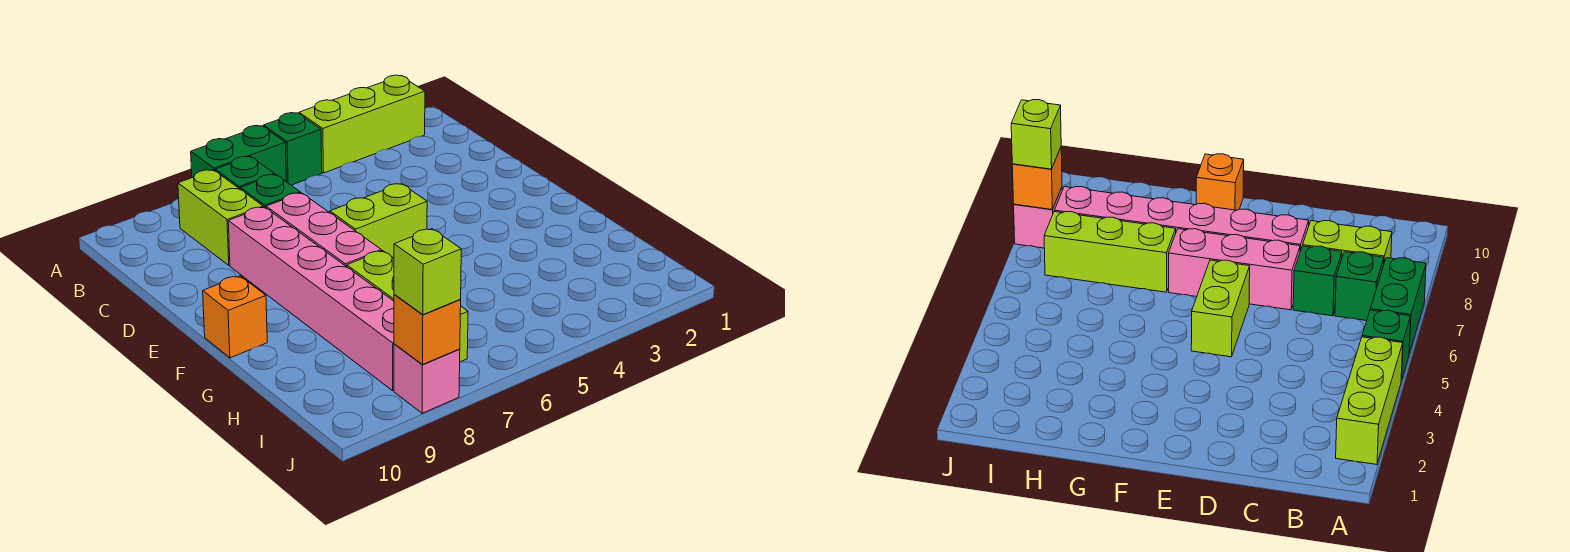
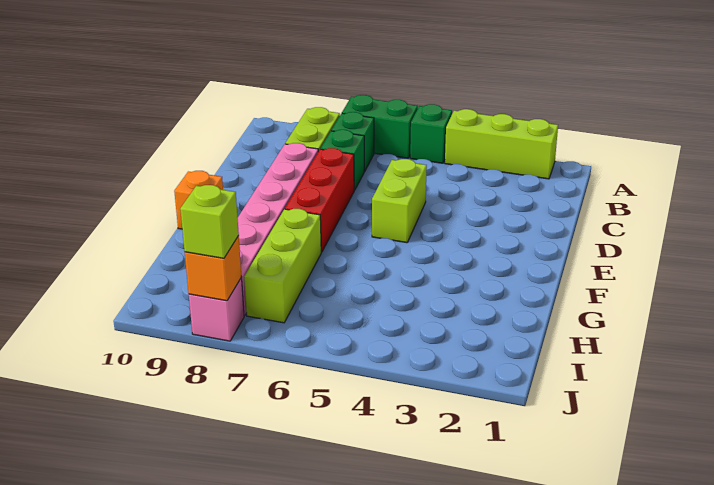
pink 1x3 brick [266,193,381,267] -> red 1x3 brick [285,148,354,252]
lime 1x2 brick [330,184,427,258] -> lime 1x2 brick turned to [372,159,427,243]

